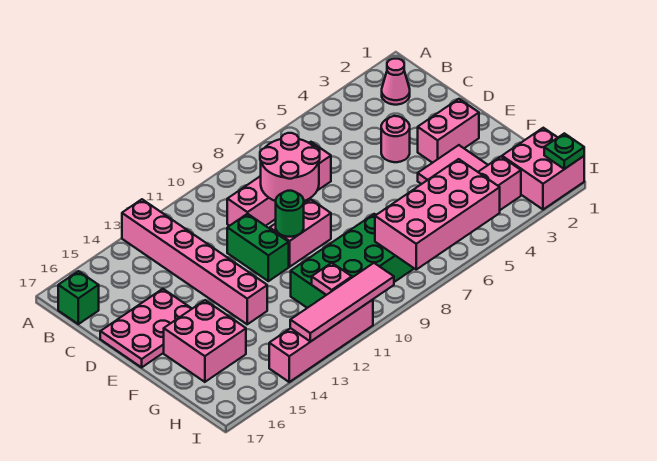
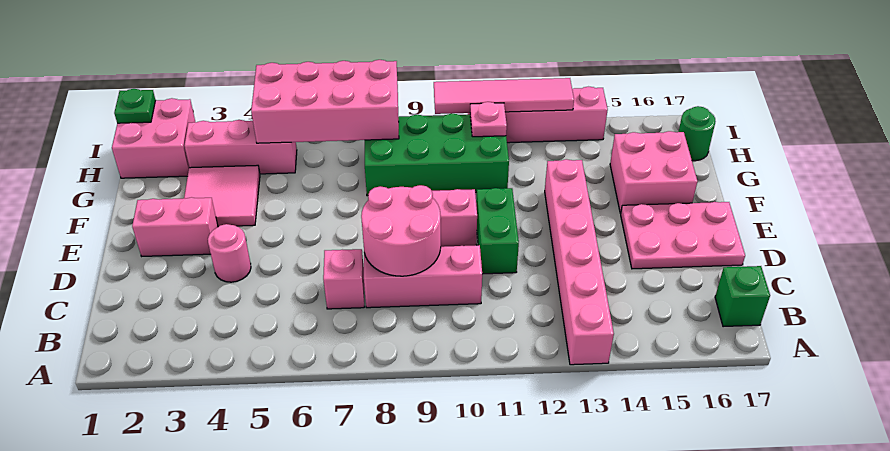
pink 1x1 cone [382,59,410,105] -> none
green 1x1 round brick [276,191,304,237] -> green 1x1 round brick moved to [679,106,716,161]

